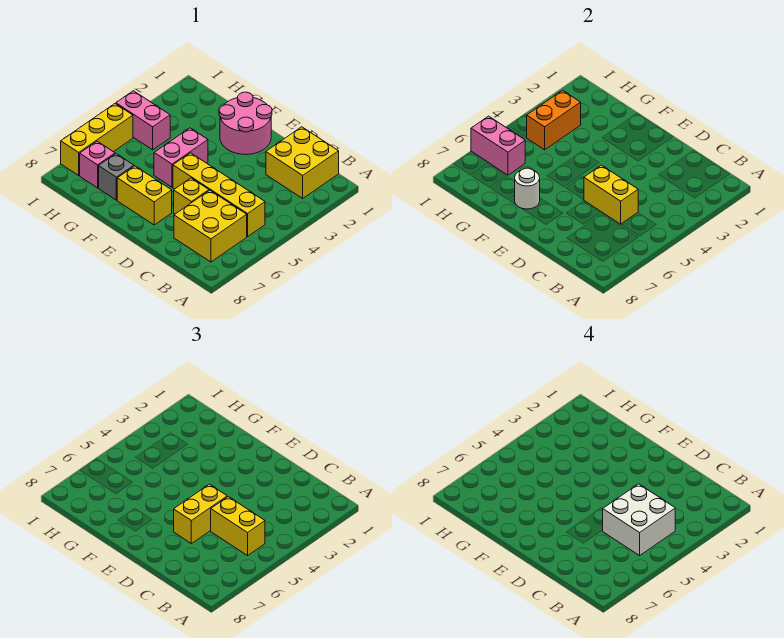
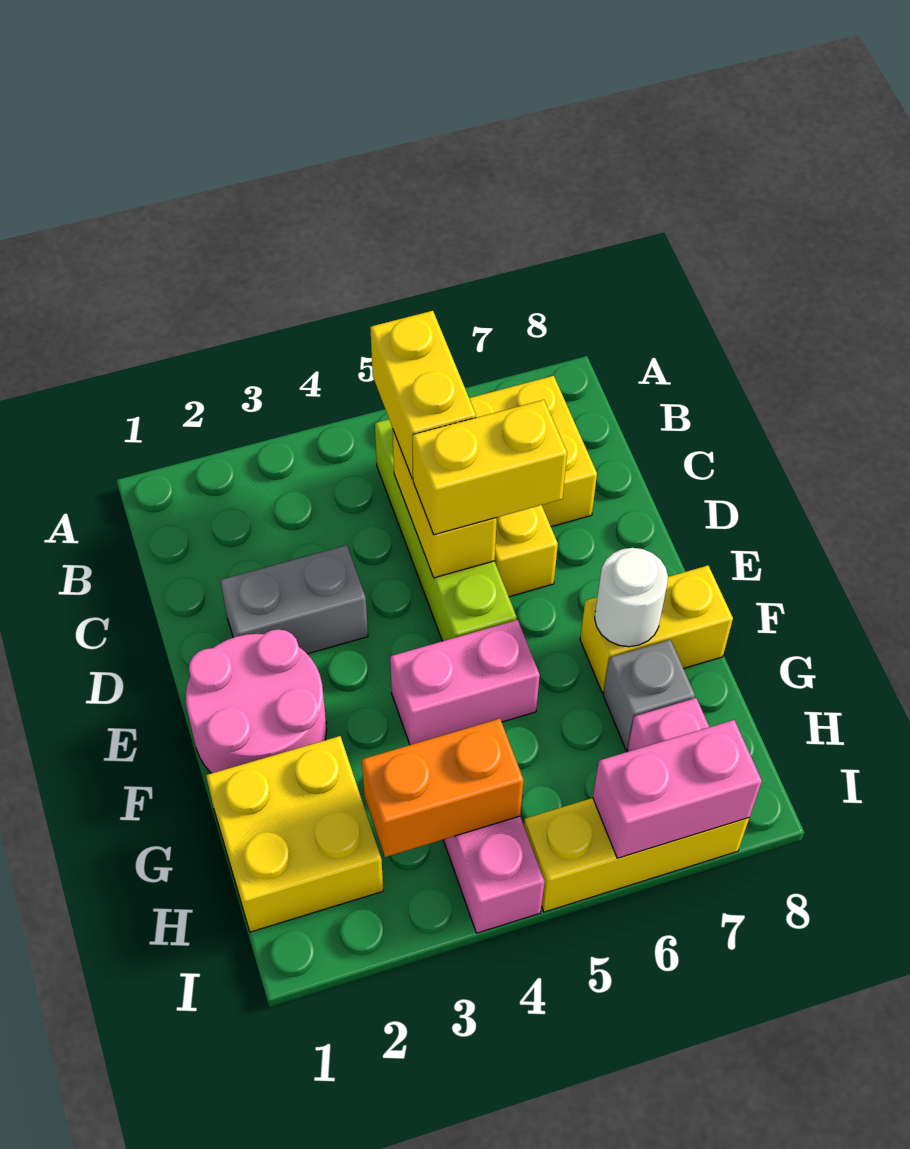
yellow 2x2 brick [266,127,339,198] -> yellow 2x2 brick moved to [206,736,383,932]
white 2x2 brick [603,484,675,556] -> none
yellow 1x4 brick [173,153,265,237] -> lime 1x4 brick [375,419,517,641]
none -> grey 1x2 brick [220,545,368,654]
yellow 1x2 brick [117,166,172,225] -> yellow 1x2 brick turned to [580,566,733,692]
pink 1x2 brick [471,116,525,175] -> pink 1x2 brick turned to [593,720,762,858]

